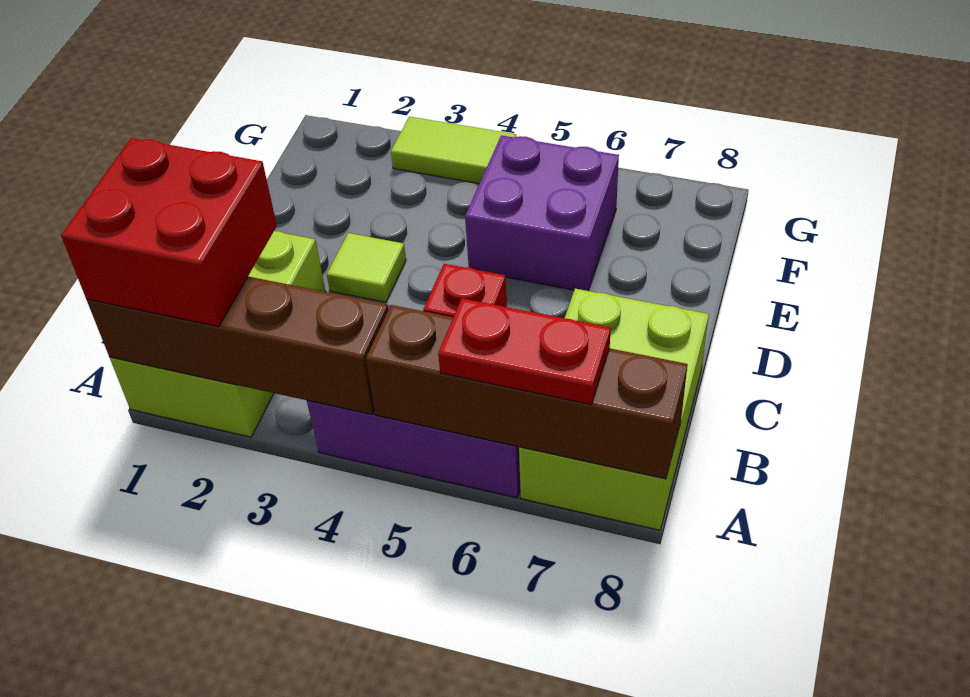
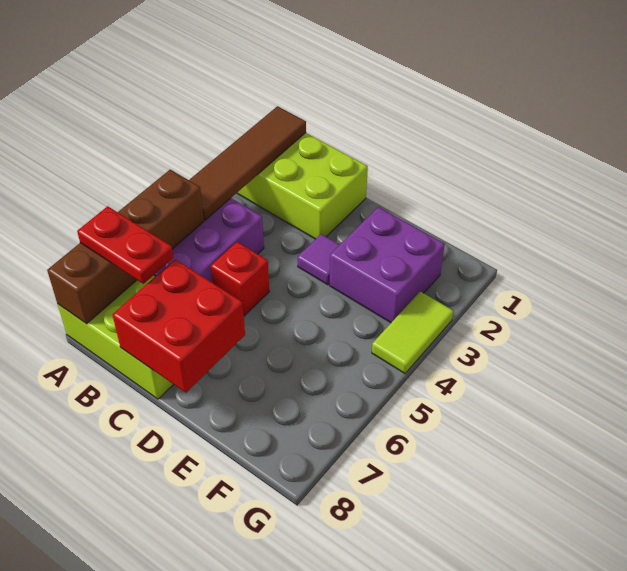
brown 1x4 brick [87,277,388,414] -> brown 1x4 tile [189,106,306,220]
red 2x2 brick [61,138,277,327] -> red 2x2 brick moved to [113,259,245,393]
red 1x2 plate [438,298,611,404] -> red 1x2 plate turned to [77,206,173,284]
lime 1x1 tile [327,233,406,302] -> purple 1x1 tile [297,234,339,285]
purple 2x2 brick [465,135,619,291] -> purple 2x2 brick moved to [330,207,445,323]

